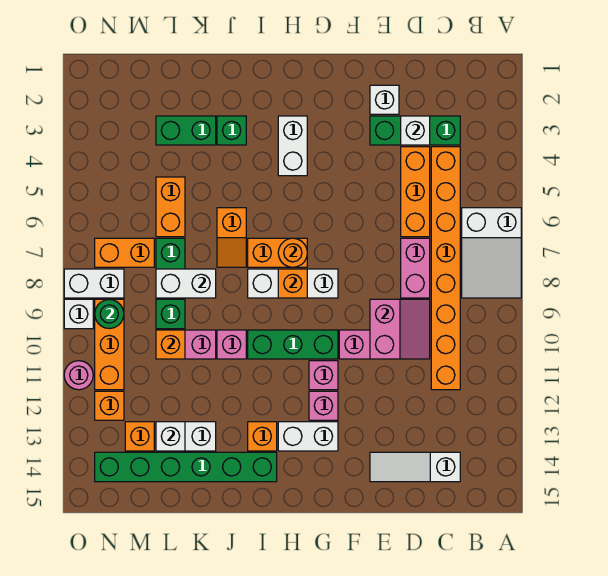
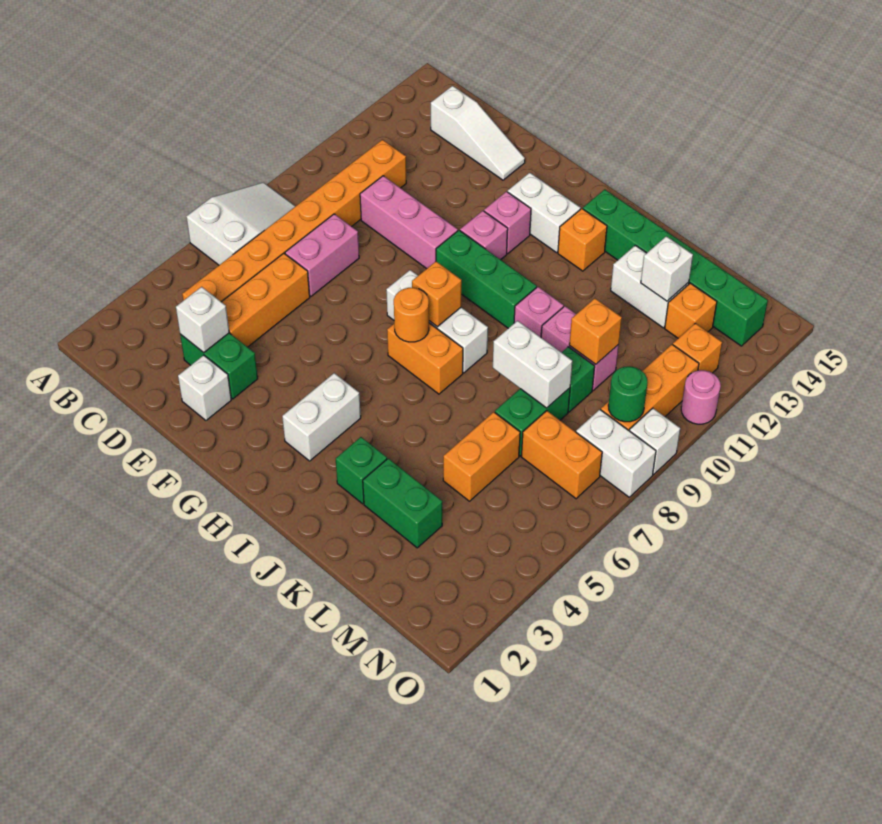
green 1x3 brick [370,116,460,145] -> green 1x2 brick [180,333,258,399]
pink 2x2 slope [370,299,430,359] -> none
orange 1x2 slope [217,208,246,267] -> none

